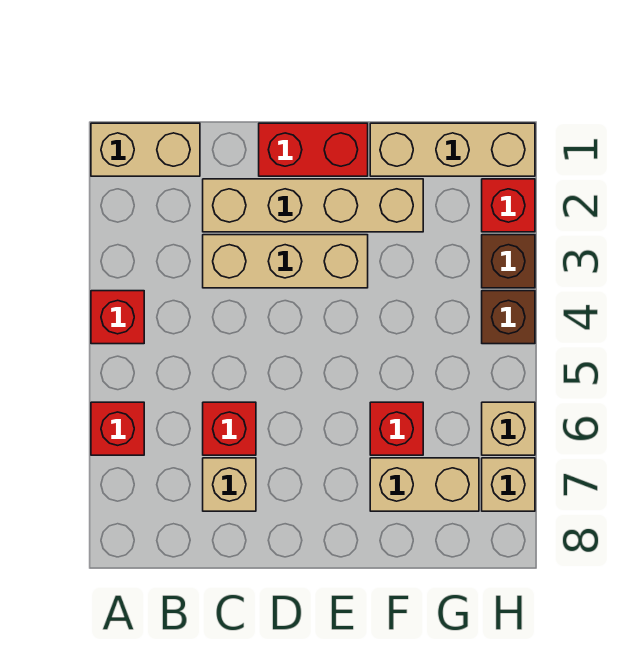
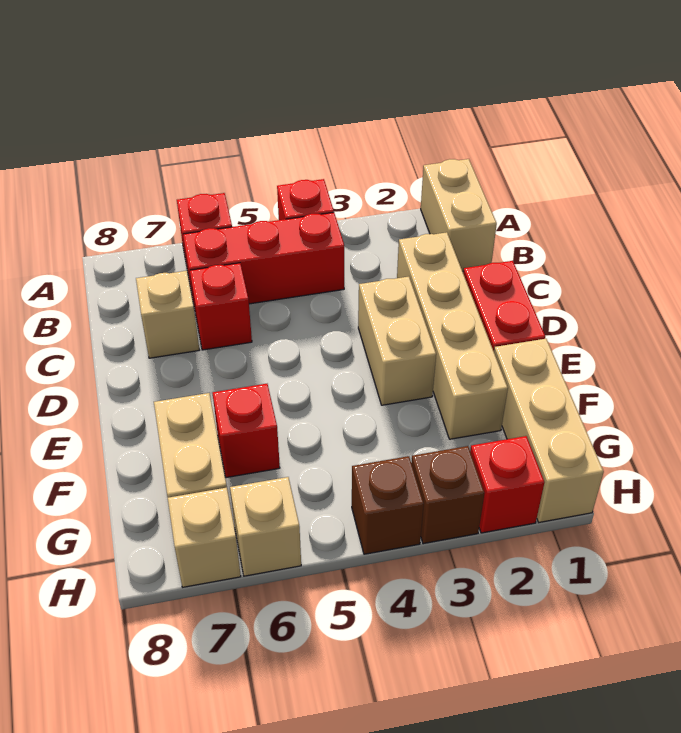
none -> red 1x3 brick [183,212,344,304]
tan 1x3 brick [203,235,368,288] -> tan 1x2 brick [358,277,436,405]

